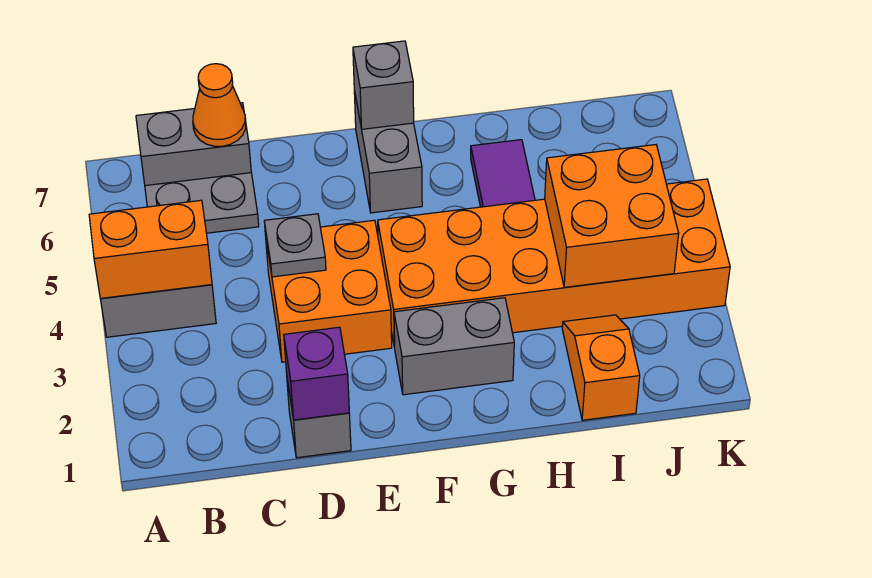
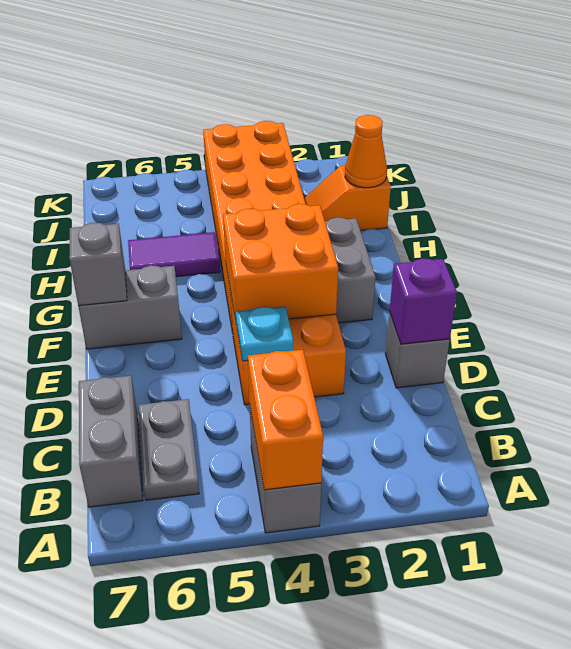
orange 1x1 cone [193,64,246,146] -> orange 1x1 cone moved to [345,115,387,188]
grey 1x1 plate [264,214,326,277] -> cyan 1x1 plate [236,306,293,361]
orange 2x2 brick [545,145,679,287] -> orange 2x2 brick moved to [223,204,338,320]

